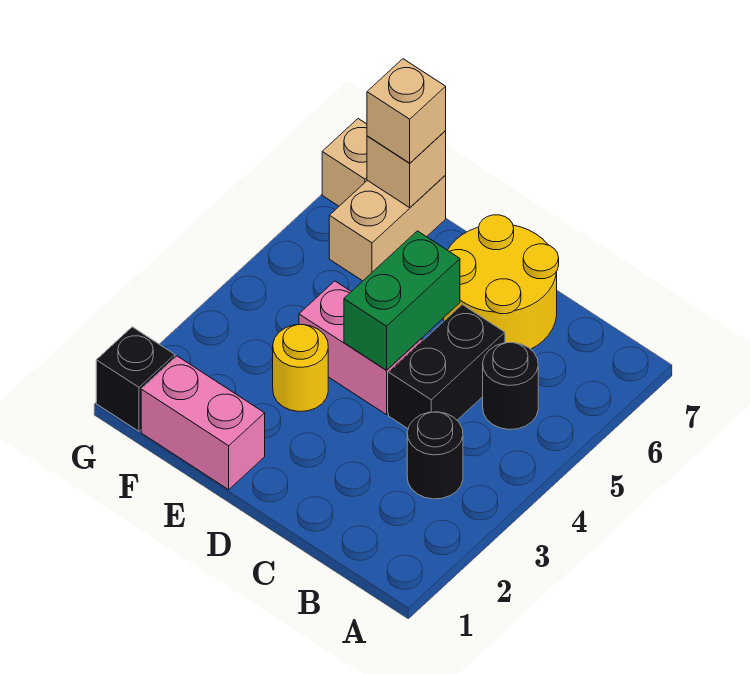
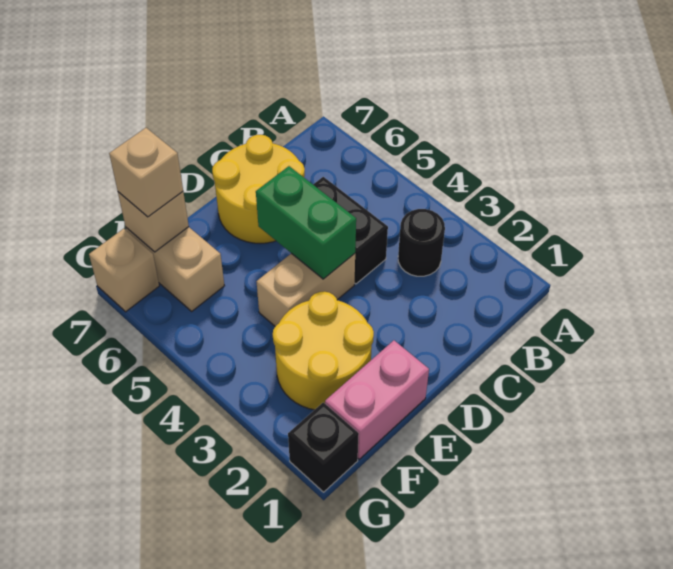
black 1x1 round brick [483,343,538,430] -> none
pink 1x2 brick [299,281,422,415] -> tan 1x2 brick [257,253,355,326]
yellow 1x1 round brick [273,325,328,412] -> yellow 2x2 round brick [273,291,374,410]

